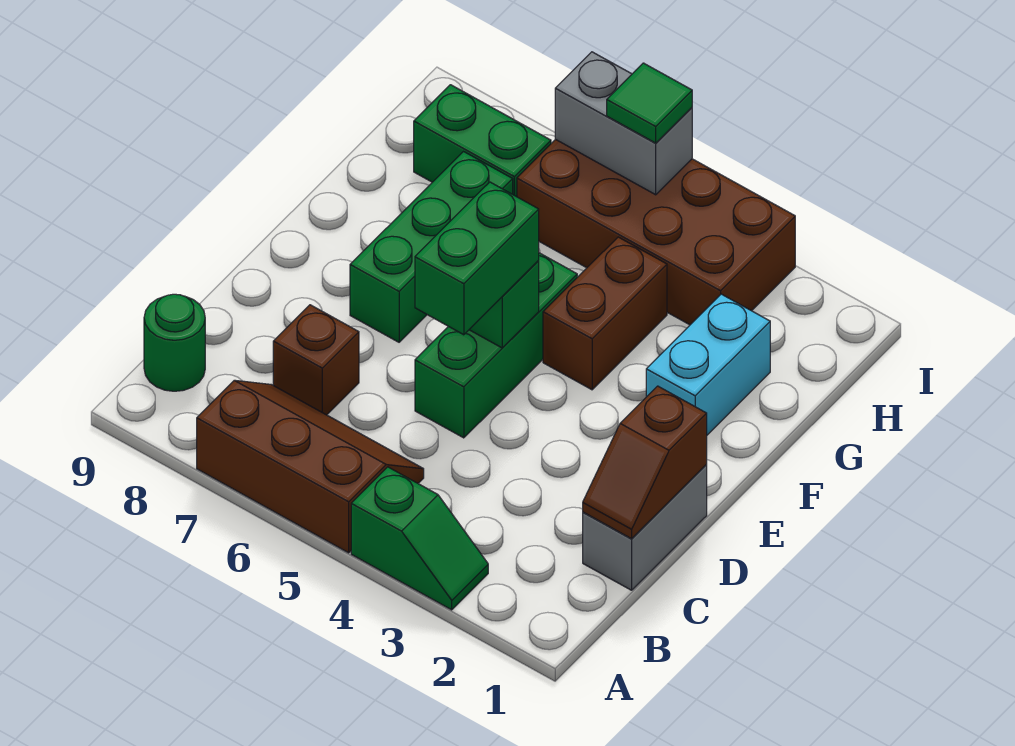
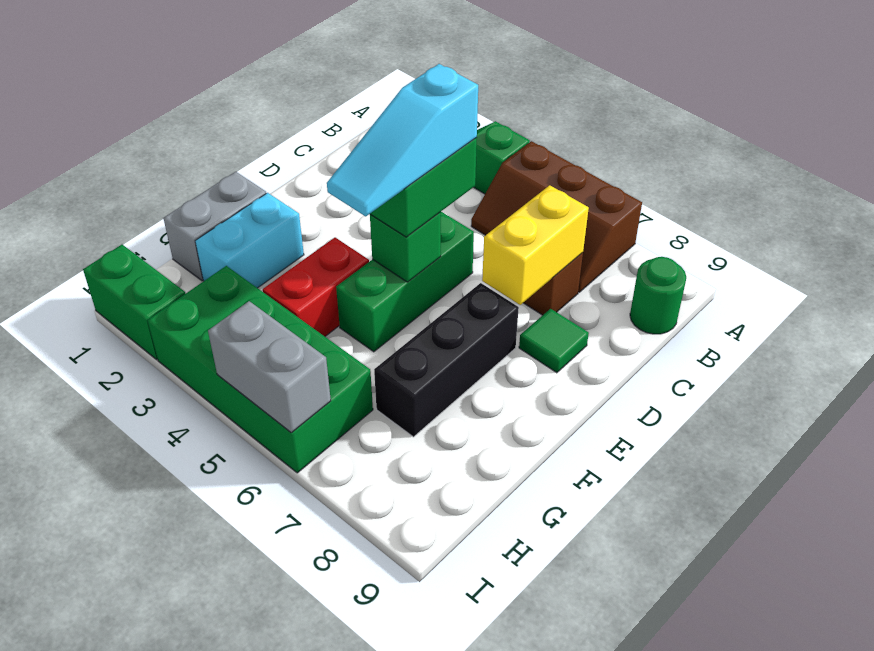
grey 1x2 brick [583,465,707,590] -> grey 1x2 brick moved to [163,172,266,281]
brown 1x2 slope [583,386,707,539] -> none
none -> yellow 1x2 brick [482,185,589,305]
none -> cyan 1x3 slope [327,64,478,216]
green 1x3 brick [350,152,513,342] -> black 1x3 brick [374,283,519,437]
brown 1x2 brick [543,237,667,390] -> red 1x2 brick [263,238,369,336]
brown 2x4 brick [517,139,795,325] -> green 2x4 brick [148,266,373,473]
green 1x2 brick [414,85,551,197] -> green 1x2 brick moved to [83,245,186,359]
green 1x1 tile [607,63,692,143] -> green 1x1 tile moved to [519,309,589,373]

